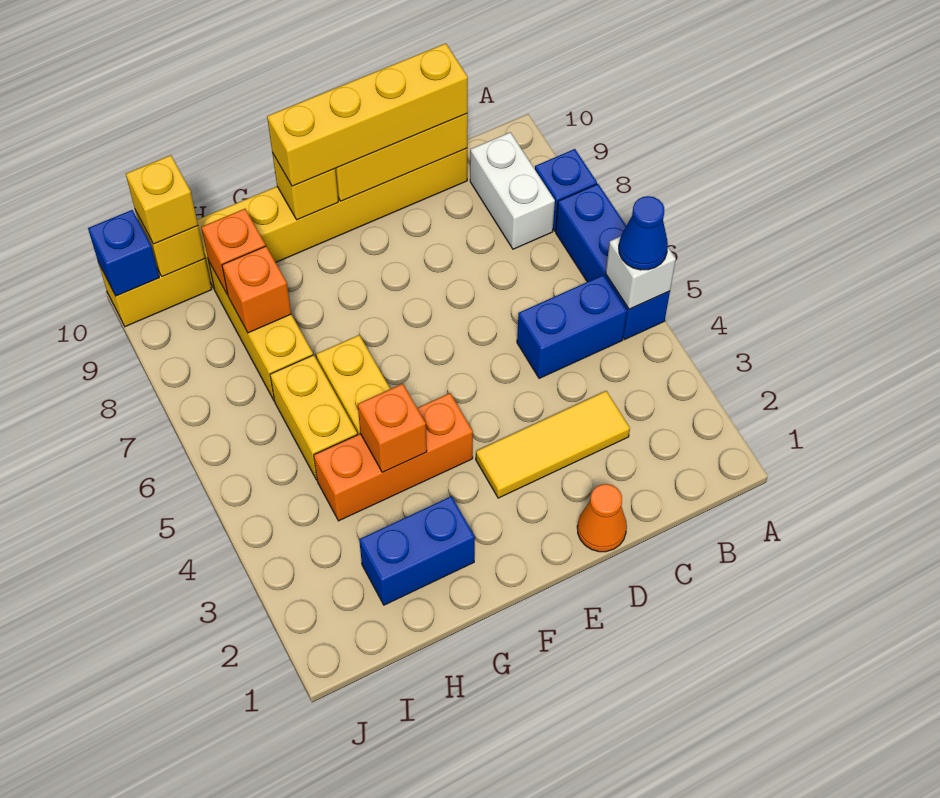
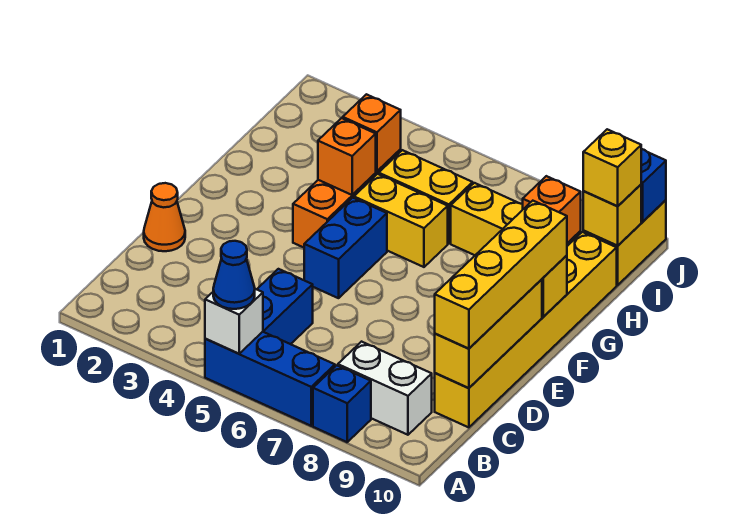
yellow 1x3 tile [476,391,630,498] -> none
blue 1x2 brick [359,496,475,605] -> blue 1x2 brick moved to [304,198,387,298]
orange 1x1 brick [222,246,291,333] -> orange 1x1 brick moved to [343,94,401,171]

